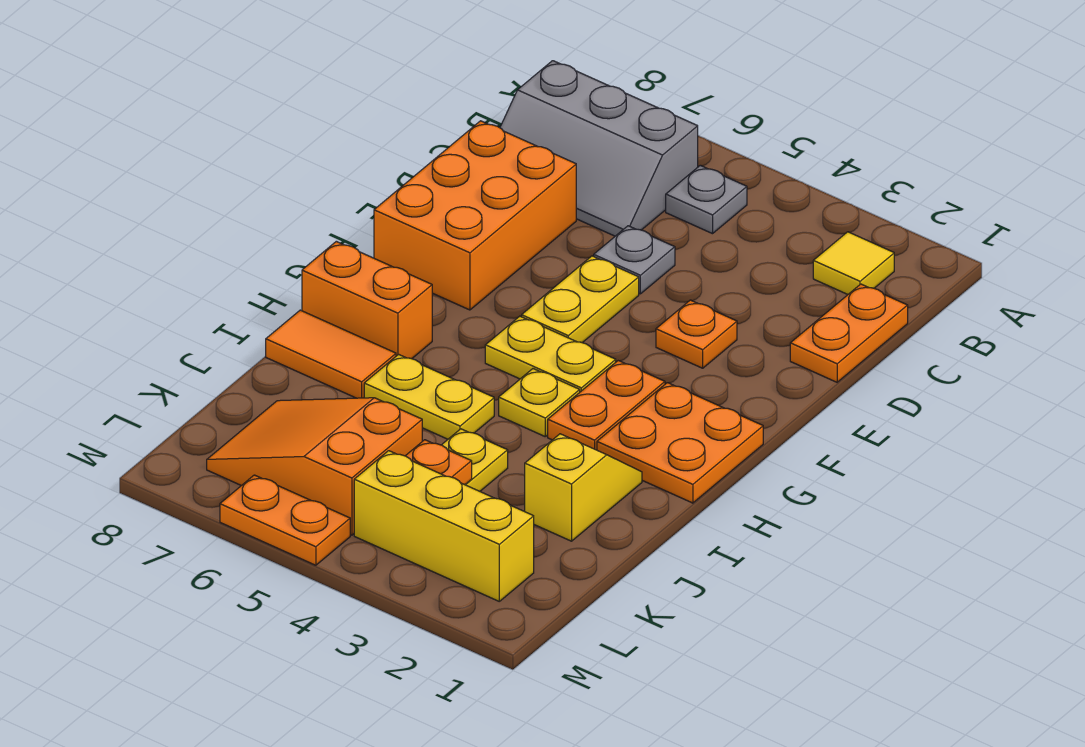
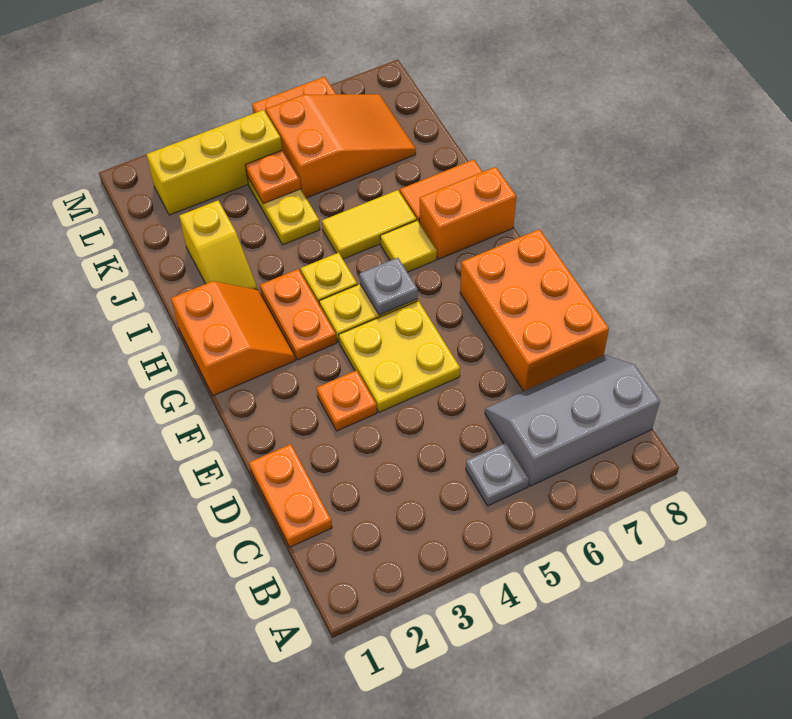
yellow 1x1 tile [813,232,894,294] -> yellow 1x1 tile moved to [380,220,437,272]
grey 1x1 plate [594,226,675,294] -> grey 1x1 plate moved to [359,258,418,315]
yellow 1x2 plate [522,256,639,343] -> yellow 2x2 plate [339,301,460,412]
orange 2x2 plate [597,383,763,503] -> orange 2x2 slope [171,281,295,396]
yellow 1x2 plate [364,354,494,439] -> yellow 1x2 tile [322,190,417,259]

